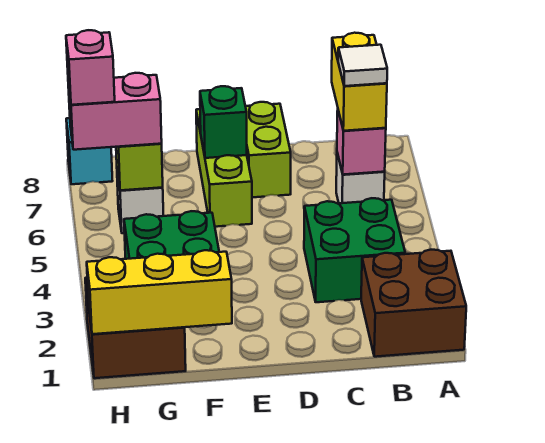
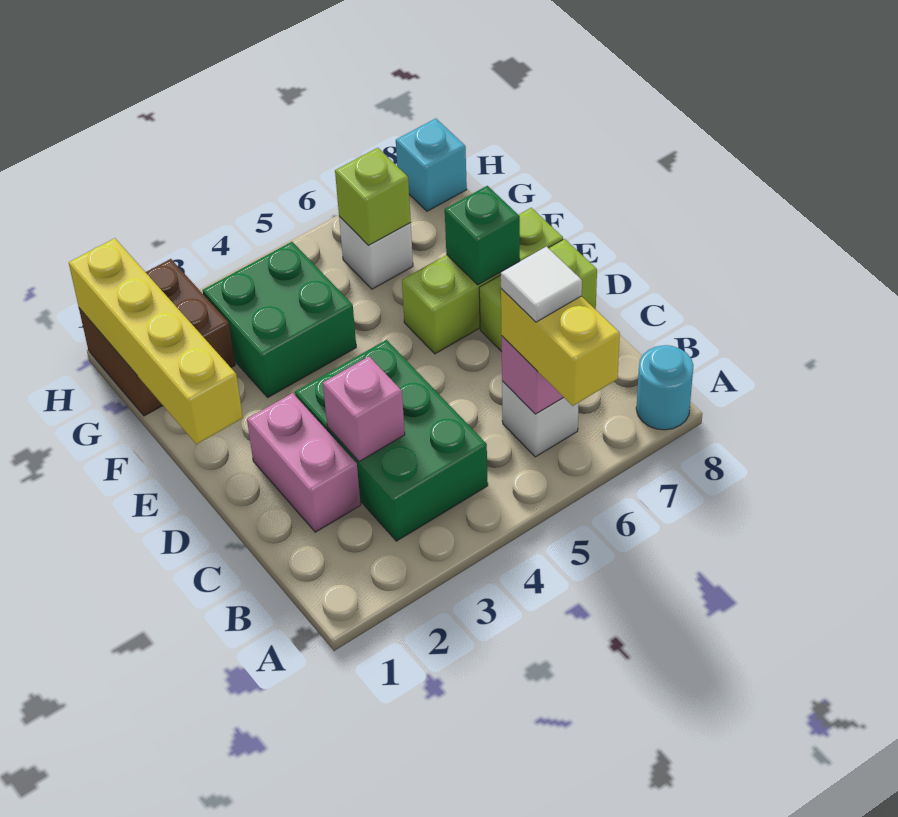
brown 2x2 brick [361,250,466,357] -> none
none -> cyan 1x1 round brick [636,345,694,430]
green 2x2 brick [304,198,405,302] -> green 2x3 brick [295,340,488,541]
yellow 1x2 brick [332,33,387,131] -> yellow 1x2 brick turned to [501,289,620,406]
yellow 1x3 brick [87,250,232,334] -> yellow 1x4 brick [69,238,243,444]
pink 1x2 brick [68,73,162,150] -> pink 1x2 brick moved to [247,393,361,532]
pink 1x1 brick [66,30,115,105] -> pink 1x1 brick moved to [323,357,405,462]

